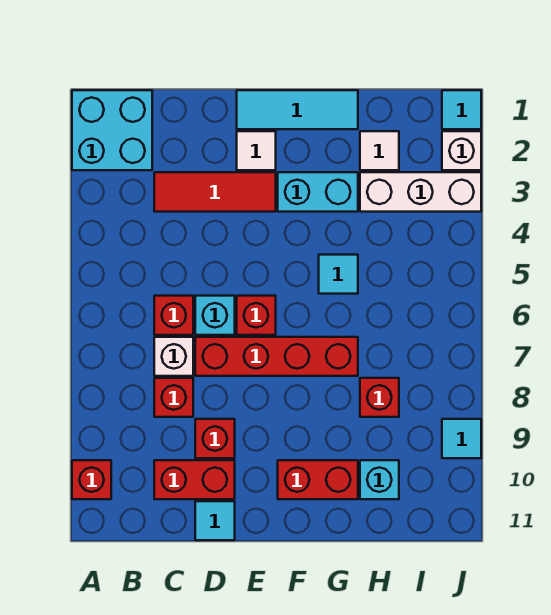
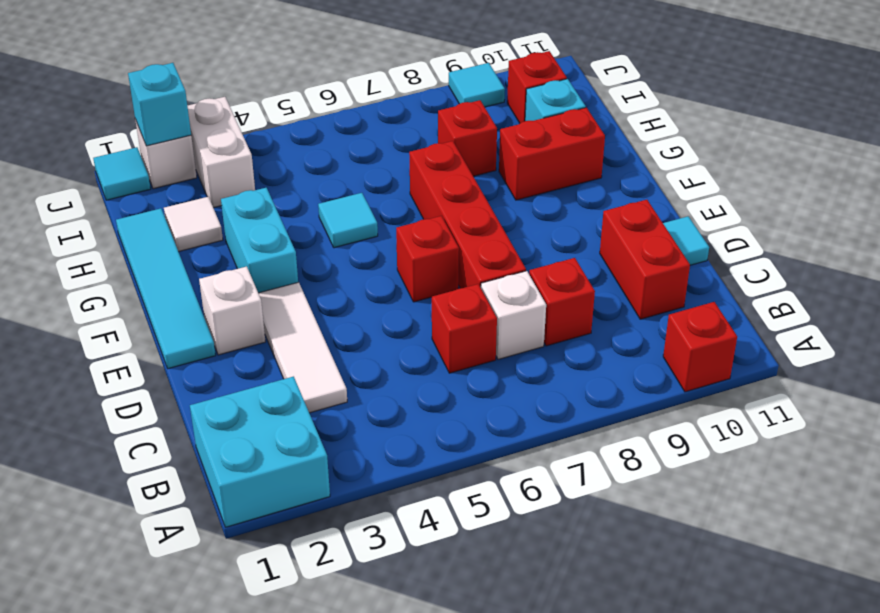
red 1x3 tile [154,172,276,212] -> white 1x3 tile [258,282,347,413]
cyan 1x1 brick [195,296,235,335] -> cyan 1x1 brick moved to [128,63,191,146]
red 1x1 brick [195,419,235,458] -> red 1x1 brick moved to [507,51,567,123]
cyan 1x3 tile [237,90,358,129] -> cyan 1x4 tile [116,208,216,369]
white 1x1 tile [237,131,276,170] -> white 1x1 brick [199,266,265,355]
red 1x2 brick [278,460,358,499] -> red 1x2 brick turned to [499,108,605,200]
white 1x3 brick [360,172,481,212] -> white 1x2 brick [187,97,255,208]

